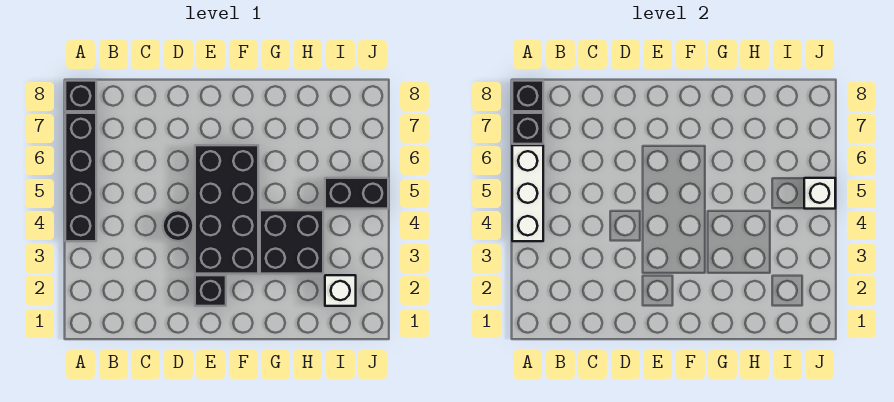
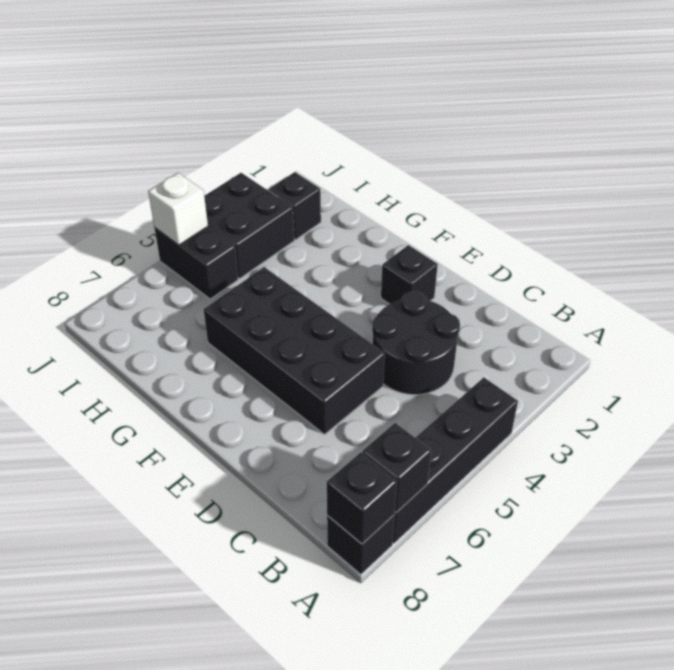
white 1x3 brick [512,145,543,241] -> none
black 1x1 round brick [163,210,194,241] -> black 2x2 round brick [372,292,460,395]
black 2x4 brick [195,145,258,274] -> black 2x4 brick turned to [204,267,385,434]
black 2x2 brick [260,210,323,274] -> black 2x2 brick moved to [204,173,294,279]
white 1x1 brick [325,275,356,306] -> black 1x1 brick [269,172,321,240]

